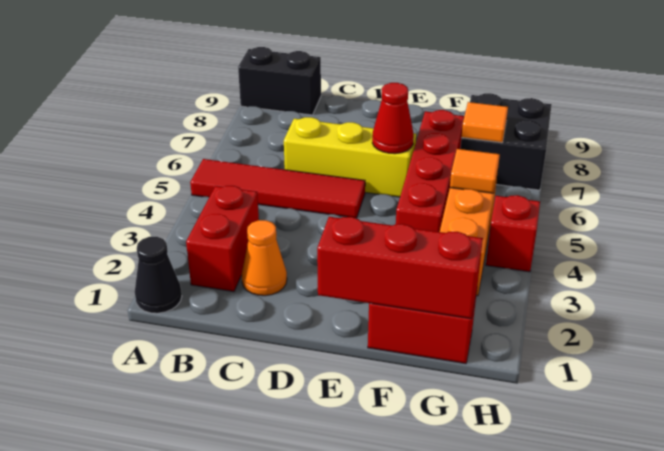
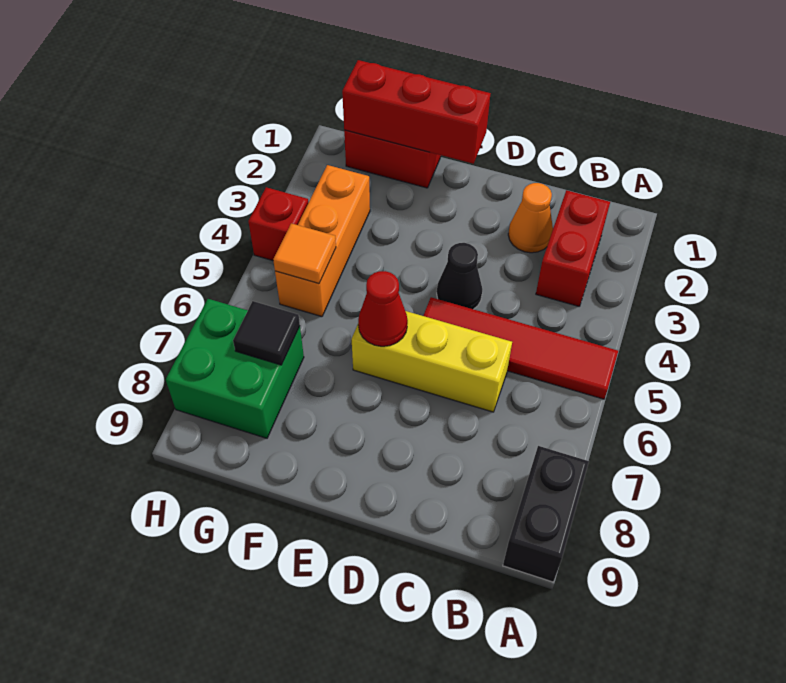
black 1x1 cone [135,237,182,313] -> black 1x1 cone moved to [437,243,482,309]
black 1x2 brick [238,47,321,115] -> black 1x2 brick turned to [503,446,589,582]
red 1x4 brick [396,110,464,232] -> none
black 2x2 brick [460,93,552,190] -> green 2x2 brick [166,299,304,438]
orange 1x1 tile [461,102,508,143] -> black 1x1 tile [233,301,300,365]

